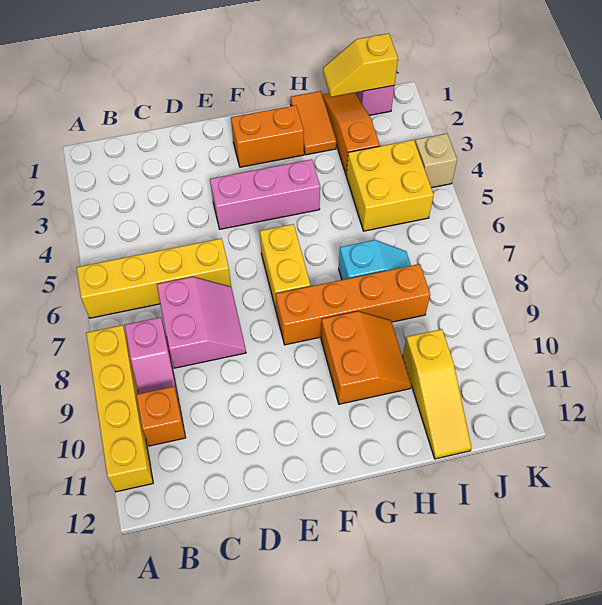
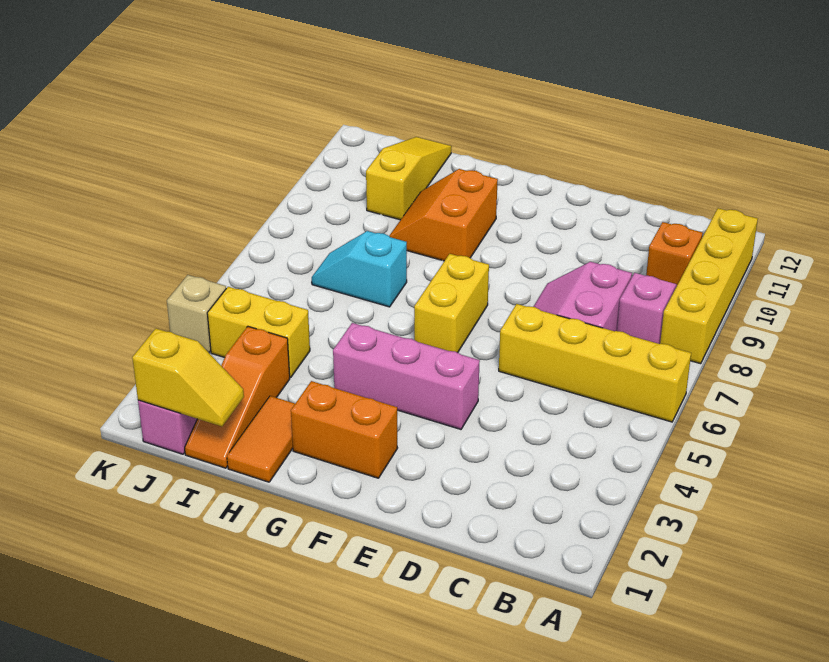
orange 1x4 brick [276,264,430,345] -> none
yellow 2x2 brick [346,140,434,231] -> yellow 1x2 brick [207,287,310,378]

